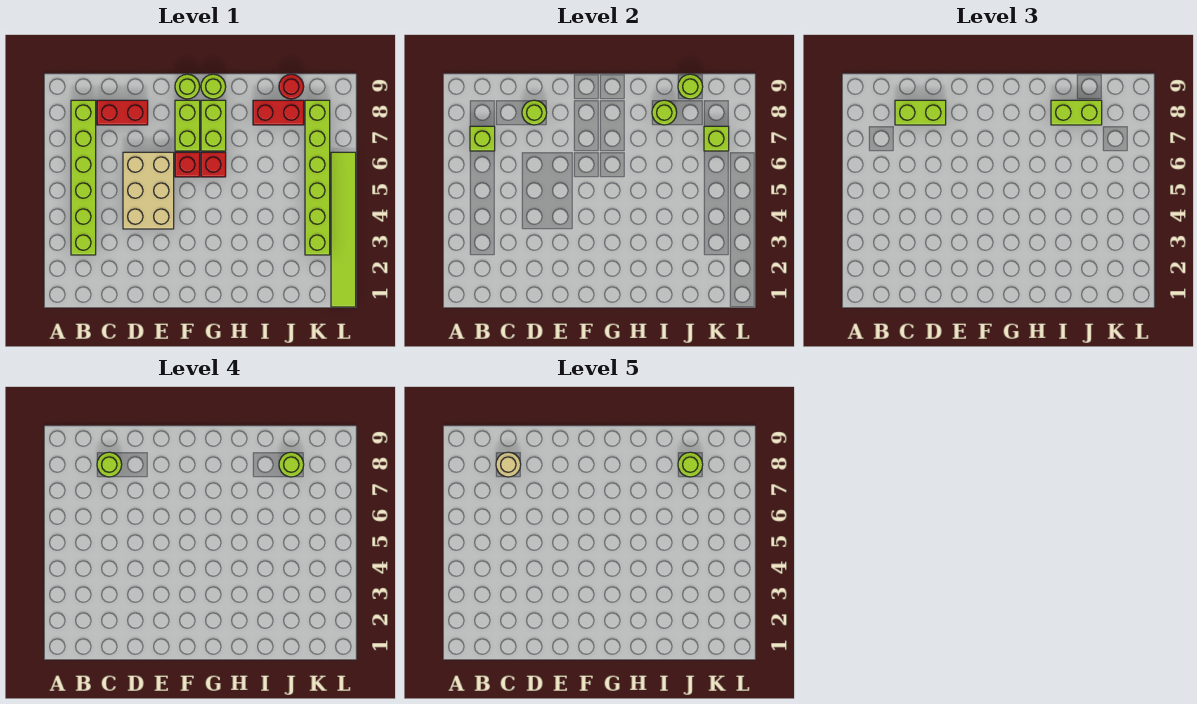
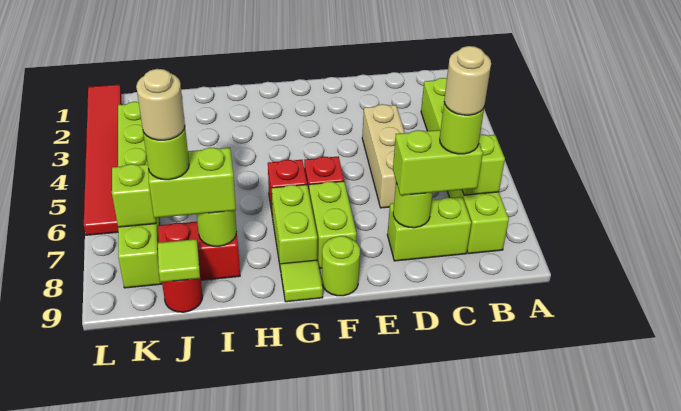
red 1x2 brick [97,100,148,125] -> lime 1x2 brick [387,197,471,261]
tan 2x3 brick [123,152,174,229] -> tan 1x3 brick [362,104,405,208]
lime 1x1 round brick [201,74,226,99] -> lime 1x1 tile [281,260,323,302]
lime 1x1 round brick [678,452,703,477] -> tan 1x1 round brick [136,69,185,140]
lime 1x1 round brick [678,74,703,99] -> lime 1x1 tile [158,239,200,282]
lime 1x6 tile [331,152,356,307] -> red 1x6 tile [84,85,122,235]

